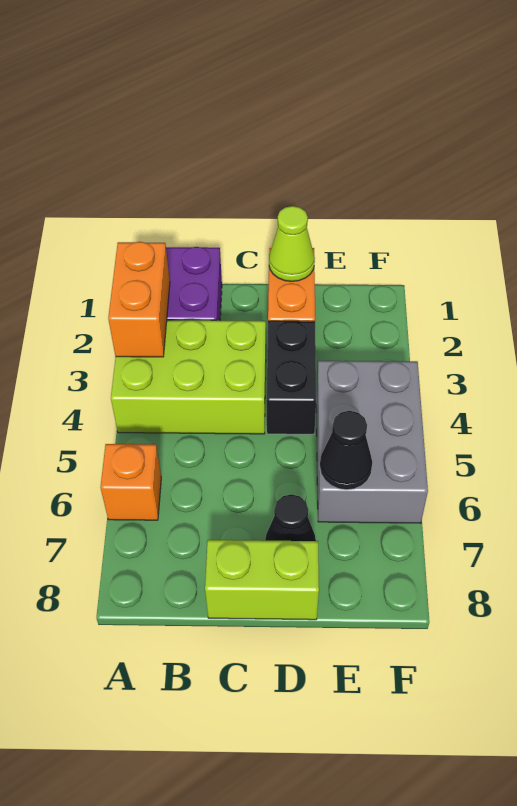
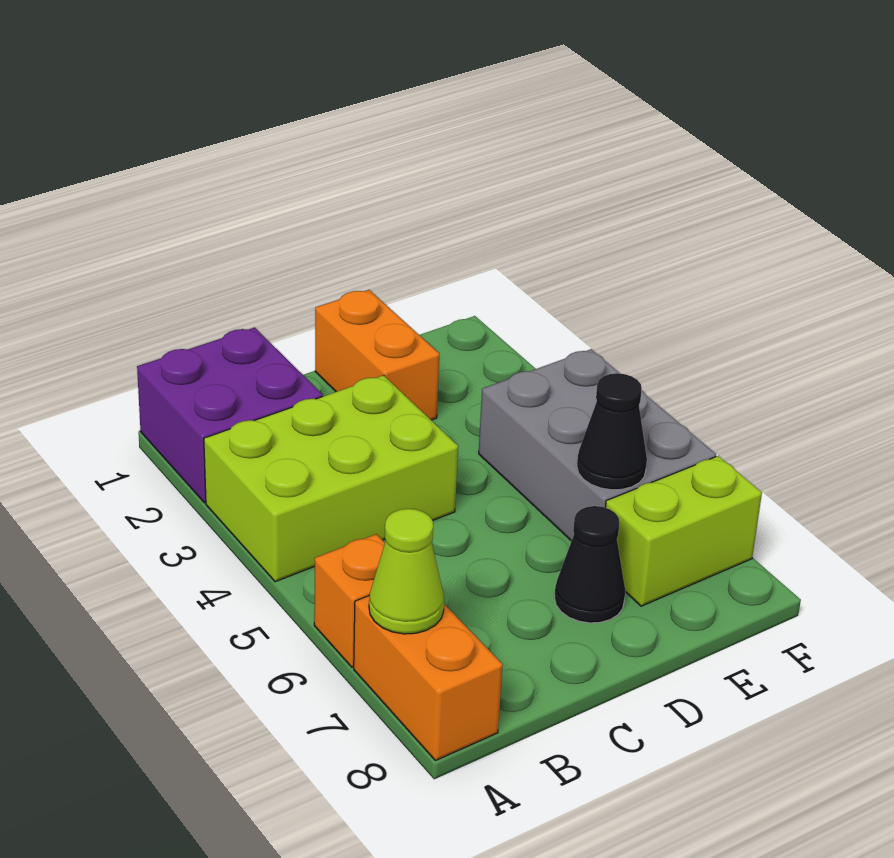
orange 1x2 brick [108,242,170,357] -> orange 1x2 brick moved to [354,596,503,761]
lime 1x2 brick [205,540,319,620] -> lime 1x2 brick moved to [605,456,762,606]
lime 1x1 cone [269,206,315,281] -> lime 1x1 cone moved to [369,509,444,634]
black 1x2 brick [267,321,316,434] -> none

